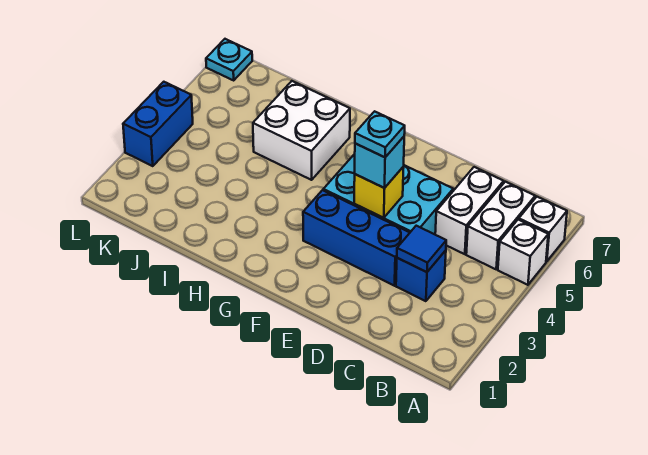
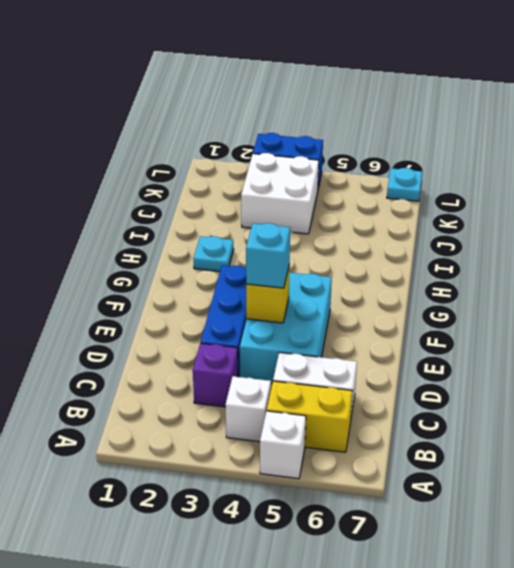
white 1x1 brick [519,197,567,262] -> white 1x1 brick moved to [226,376,271,442]
white 1x2 brick [466,182,535,269] -> yellow 1x2 brick [267,381,353,452]
blue 1x1 brick [396,250,446,301] -> purple 1x1 brick [193,343,238,407]
blue 1x1 tile [397,226,446,272] -> none
cyan 1x1 plate [355,111,405,157] -> cyan 1x1 plate moved to [193,236,234,272]
white 2x2 brick [253,81,350,180] -> white 2x2 brick moved to [241,153,319,234]

